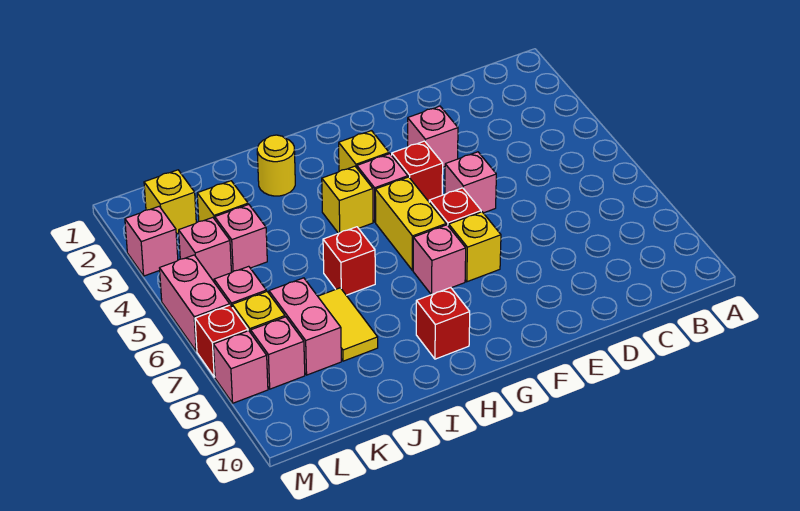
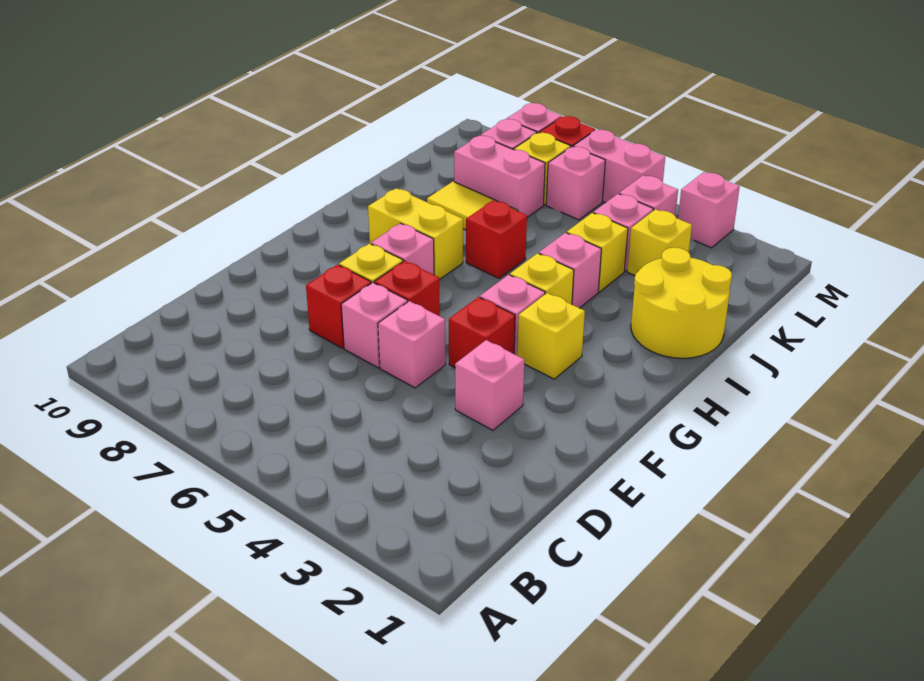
none -> pink 1x1 brick [341,283,408,368]
yellow 1x2 brick [375,177,446,270] -> yellow 1x2 brick moved to [368,188,463,280]
red 1x1 brick [416,288,470,359] -> red 1x1 brick moved to [306,265,371,348]
yellow 1x1 round brick [257,135,295,196] -> yellow 2x2 round brick [631,248,732,358]
none -> pink 1x1 brick [539,233,601,308]
yellow 1x1 brick [144,170,196,234] -> yellow 1x1 brick moved to [567,213,628,292]

